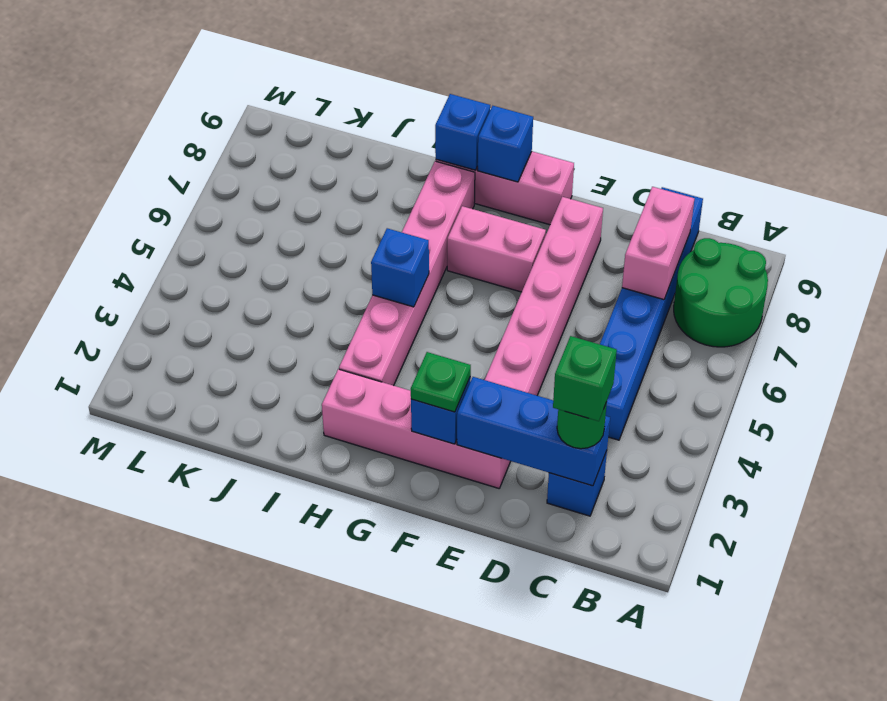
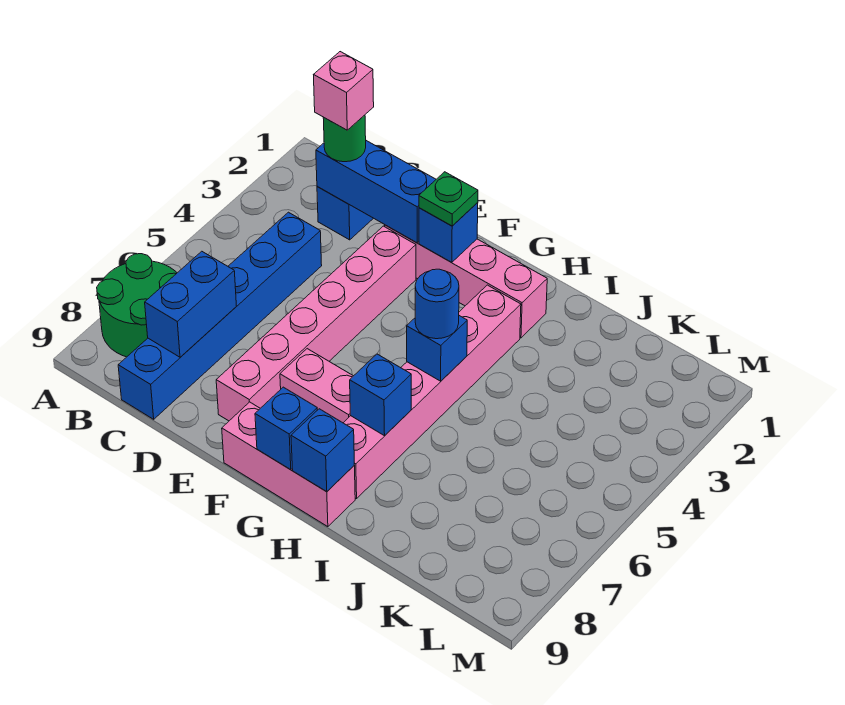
green 1x1 brick [553,336,617,421] -> pink 1x1 brick [314,52,374,130]
pink 1x2 brick [622,187,694,300] -> blue 1x2 brick [145,251,236,357]
none -> blue 1x1 round brick [415,269,459,339]
none -> blue 1x1 brick [350,354,411,436]

